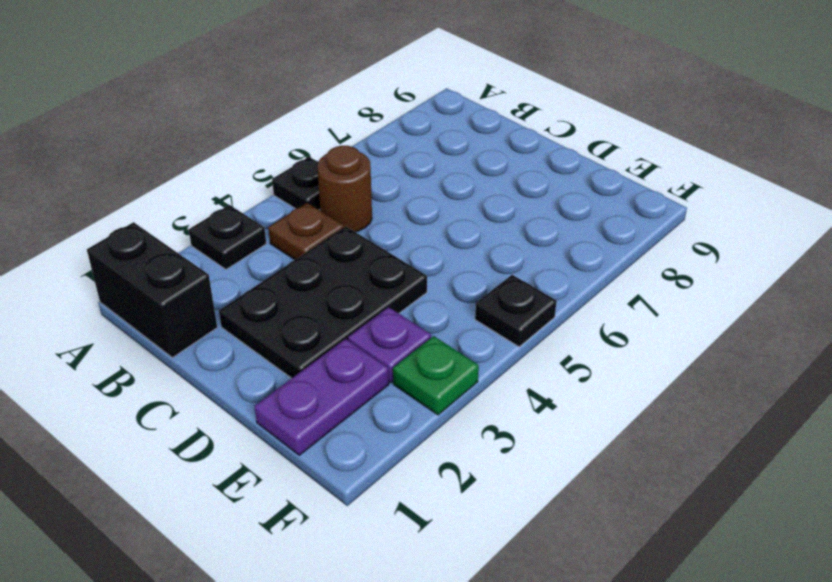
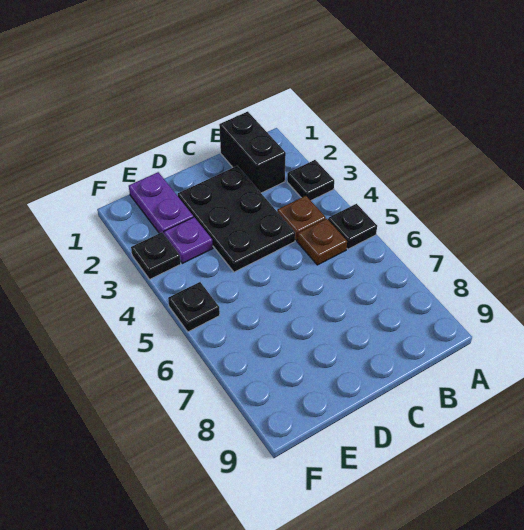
black 1x2 brick [87,222,217,358] -> black 1x2 brick turned to [219,112,286,193]
brown 1x1 round brick [318,146,372,232] -> brown 1x1 plate [297,219,347,265]
green 1x1 plate [393,336,479,415] -> black 1x1 plate [131,232,181,280]

